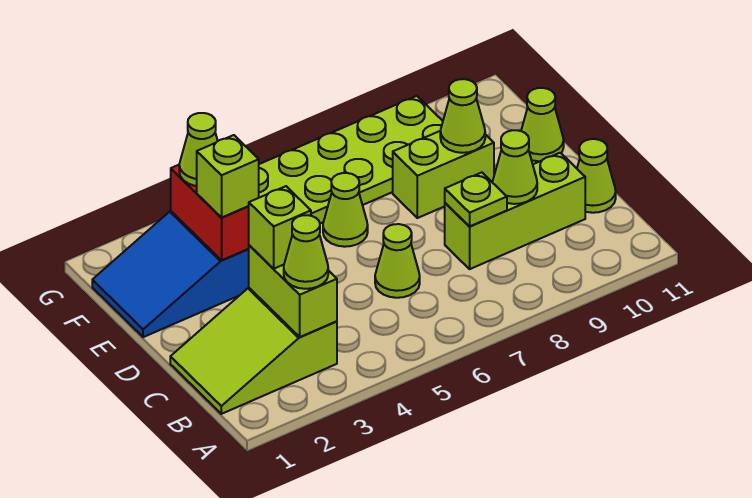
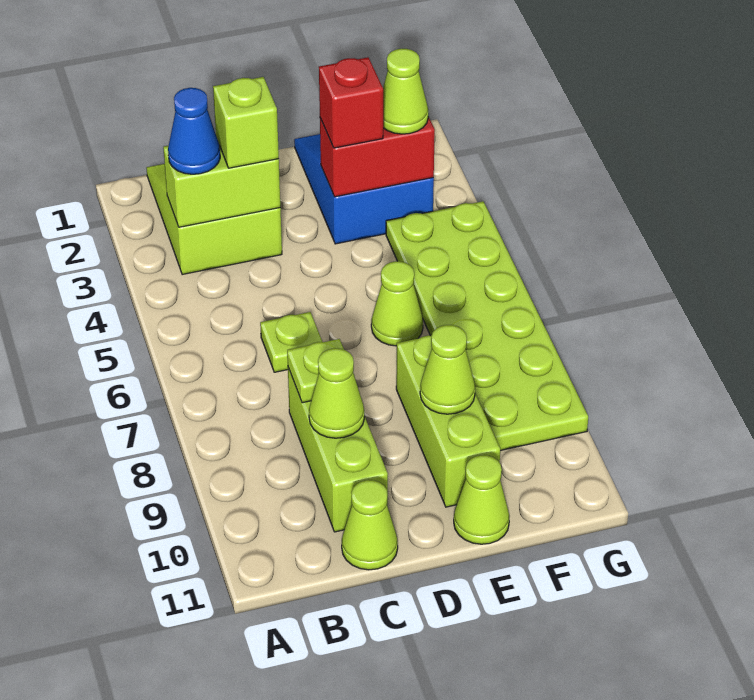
lime 1x1 cone [284,215,328,289] -> blue 1x1 cone [168,88,220,174]
lime 1x1 cone [375,224,420,298] -> lime 1x1 plate [260,312,322,372]
lime 1x1 brick [197,135,259,217] -> red 1x1 brick [319,57,383,148]
lime 1x2 brick [393,131,494,218] -> lime 1x3 brick [396,335,500,507]

